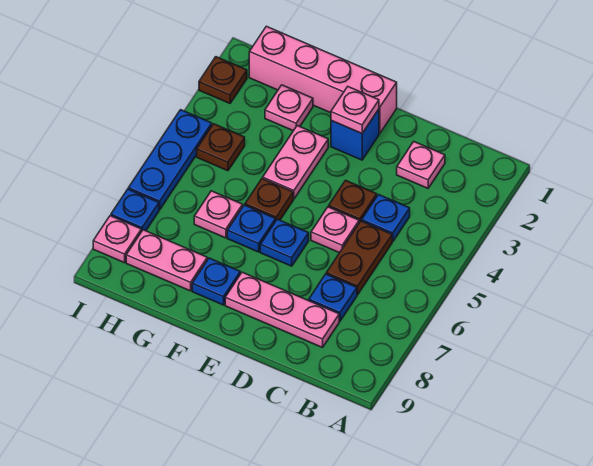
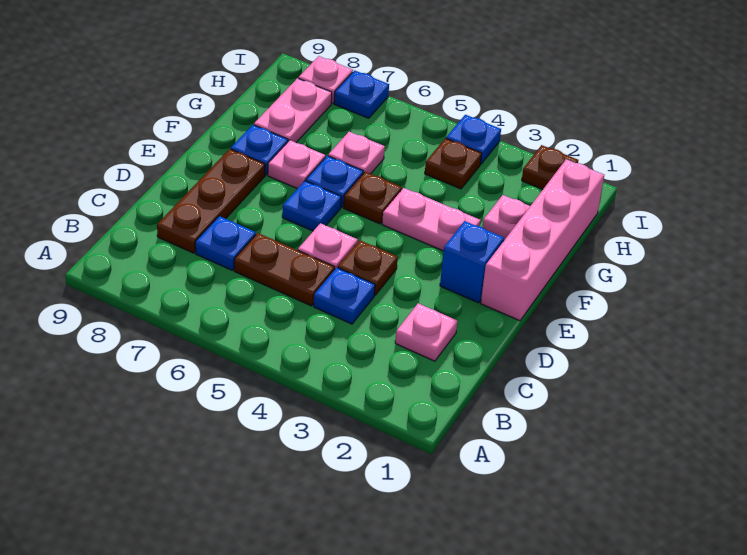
pink 1x3 plate [225,272,339,348] -> brown 1x3 plate [157,149,265,253]
pink 1x1 plate [331,87,379,133] -> pink 1x1 plate moved to [268,140,325,189]
blue 1x3 plate [128,110,212,210] -> blue 1x1 plate [446,115,501,164]

